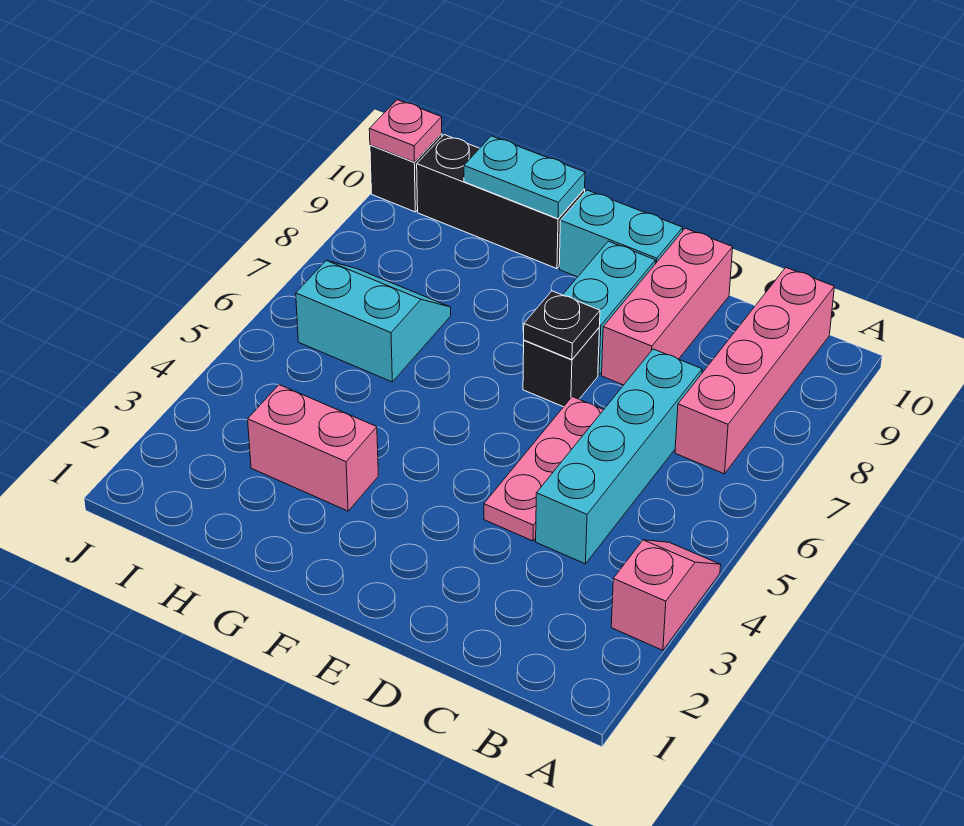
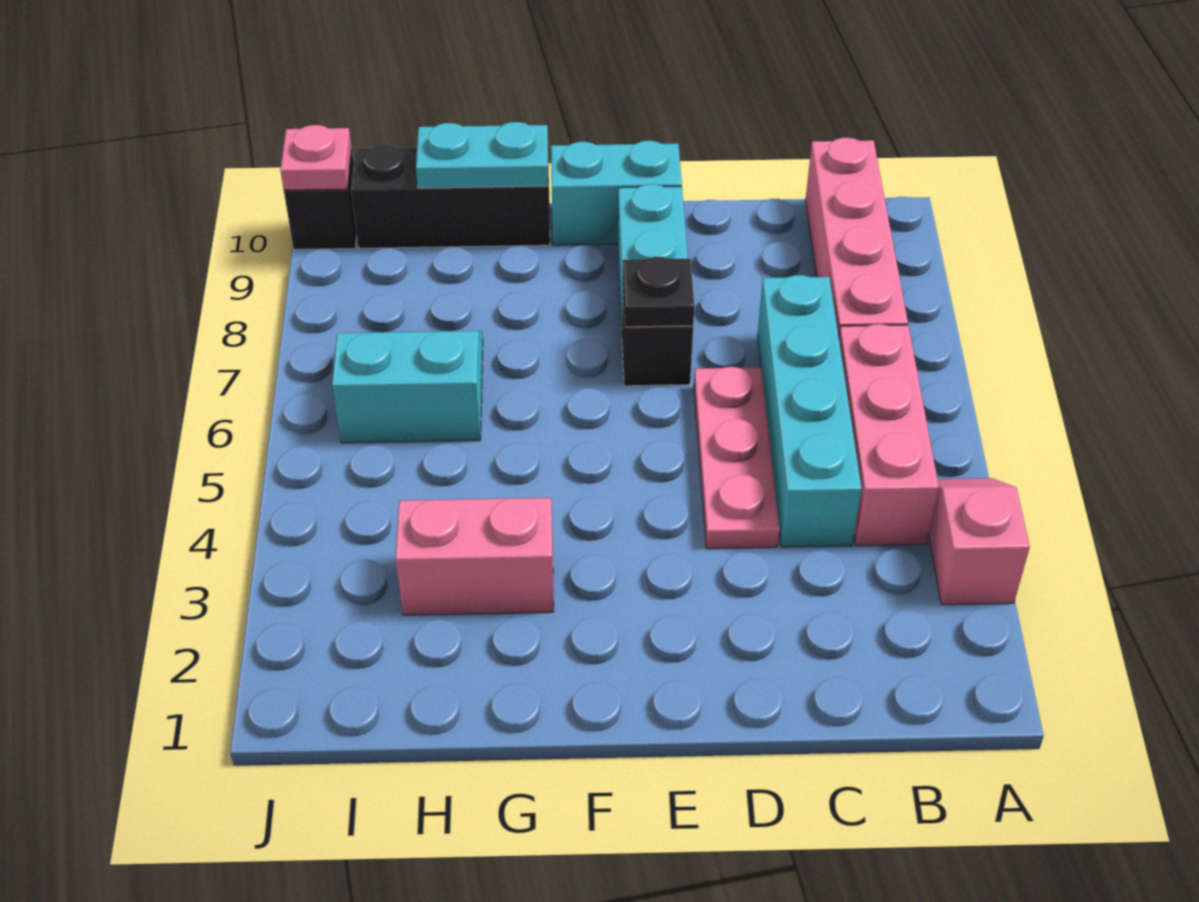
pink 1x3 brick [602,228,733,385] -> pink 1x3 brick moved to [839,324,939,546]

